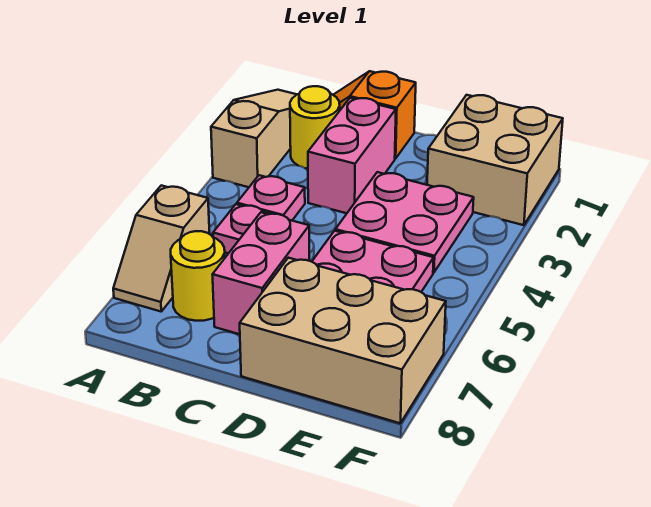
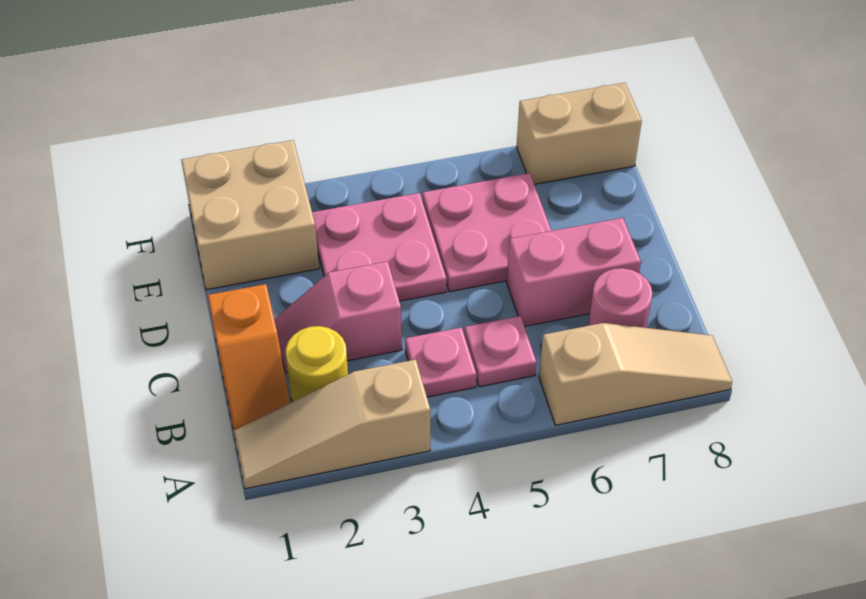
tan 1x2 slope [113,185,210,311] -> tan 1x3 slope [539,323,732,425]
yellow 1x1 round brick [171,231,225,321] -> pink 1x1 round brick [588,268,653,328]
pink 1x2 brick [308,98,396,213] -> pink 1x2 slope [274,261,402,373]
tan 2x3 brick [240,258,446,423] -> tan 1x2 brick [517,83,642,184]

